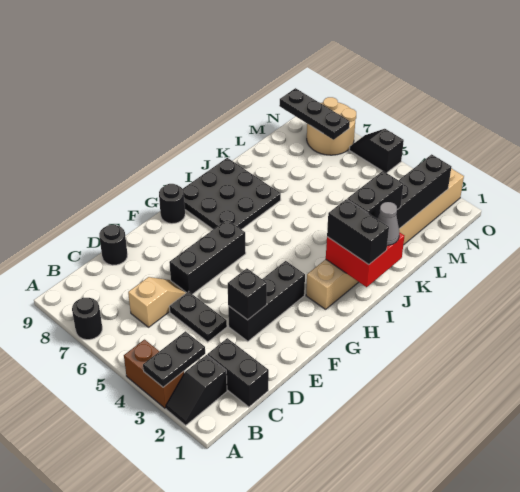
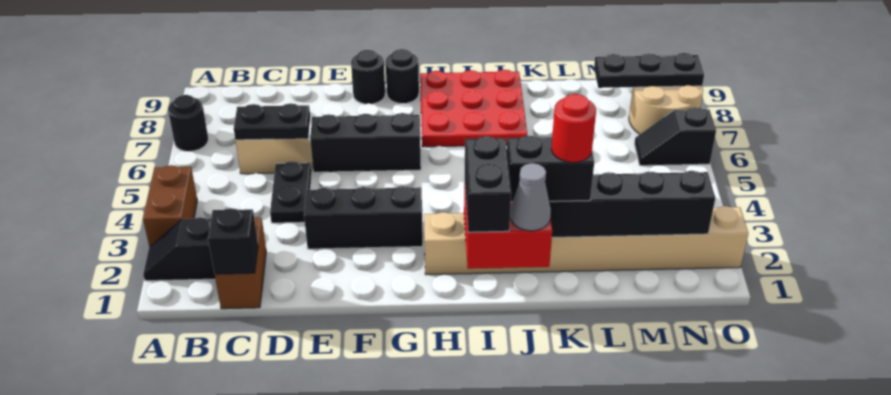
black 1x2 plate [143,331,205,387] -> black 1x2 plate moved to [234,103,310,140]
black 1x2 brick [207,338,269,407] -> brown 1x2 brick [215,217,266,309]
black 1x1 round brick [99,224,127,265] -> black 1x1 round brick moved to [351,50,385,104]
black 1x1 brick [228,268,267,320] -> black 1x1 brick moved to [208,208,258,274]
black 3x3 plate [183,158,281,230] -> red 3x3 plate [420,70,527,147]
none -> red 1x1 round brick [551,94,596,163]
black 1x3 plate [279,88,350,140] -> black 1x3 plate turned to [594,53,704,88]
black 1x2 slope [349,129,404,173] -> black 1x2 slope turned to [635,107,716,166]

